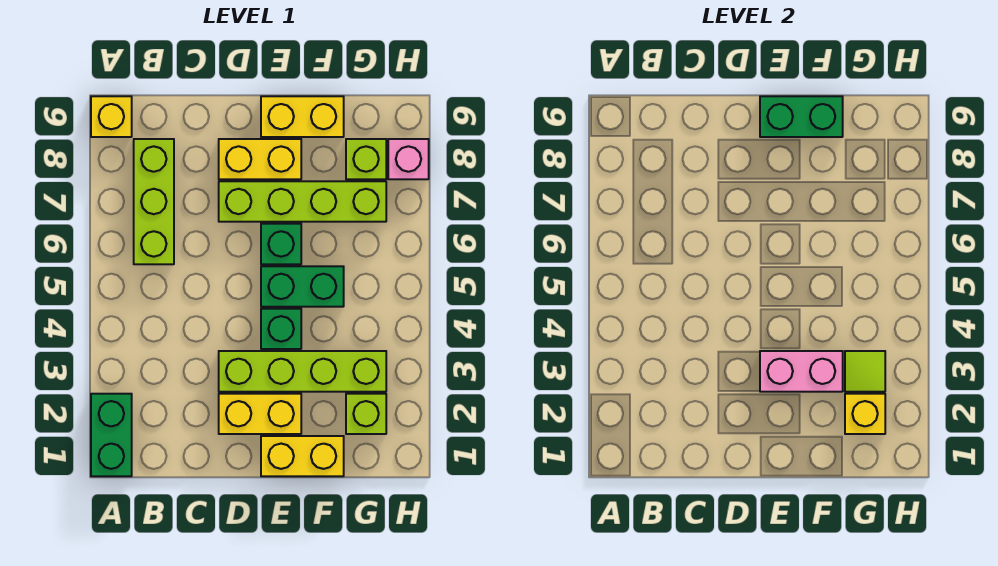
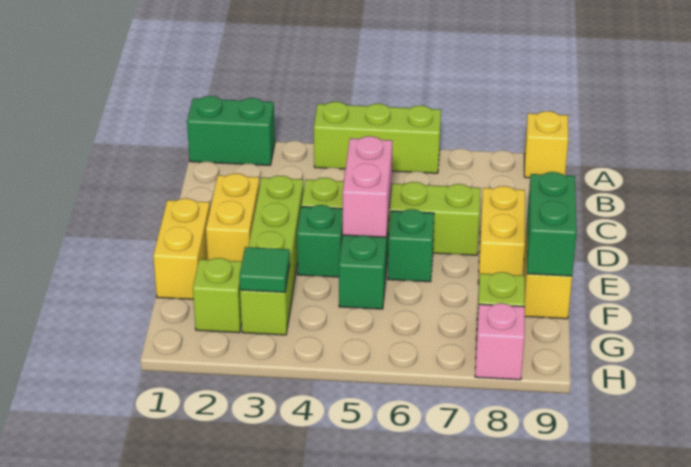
lime 1x3 brick [134,139,174,264] -> lime 1x3 brick moved to [314,102,441,173]
lime 1x4 brick [219,181,386,222] -> lime 1x4 brick turned to [301,178,481,255]
pink 1x2 brick [760,351,843,392] -> pink 1x2 brick moved to [343,136,393,237]
yellow 1x1 brick [845,394,885,434] -> none
lime 1x1 tile [845,351,885,392] -> green 1x1 tile [239,247,290,292]

